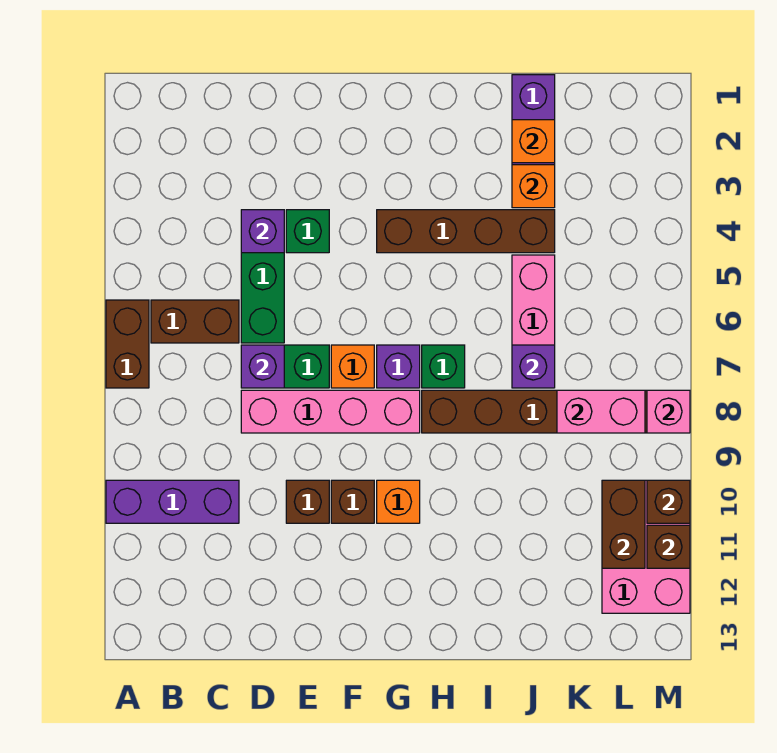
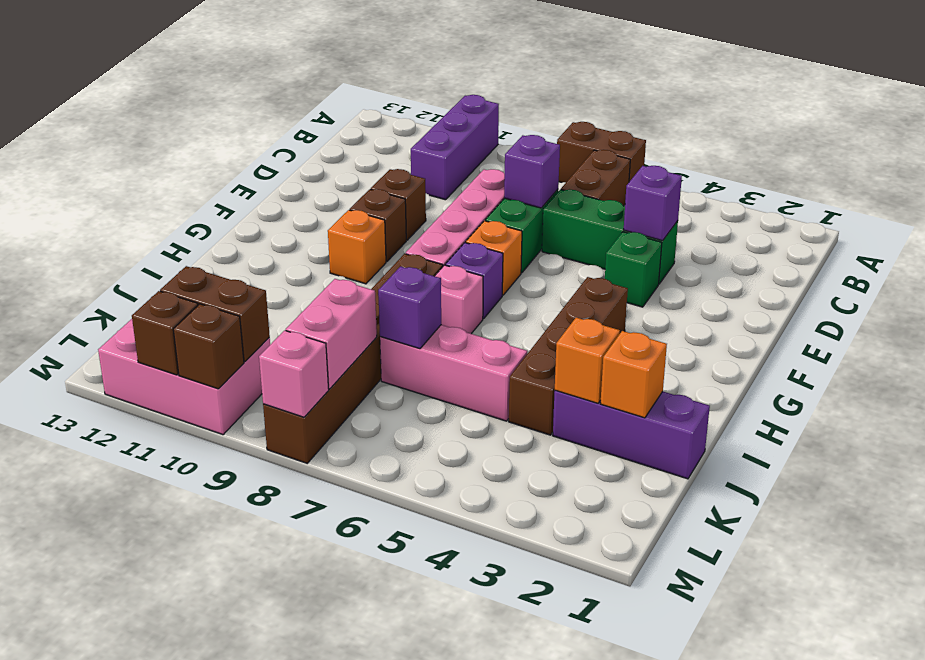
green 1x1 brick [422,345,465,388] -> pink 1x1 brick [435,265,483,334]

